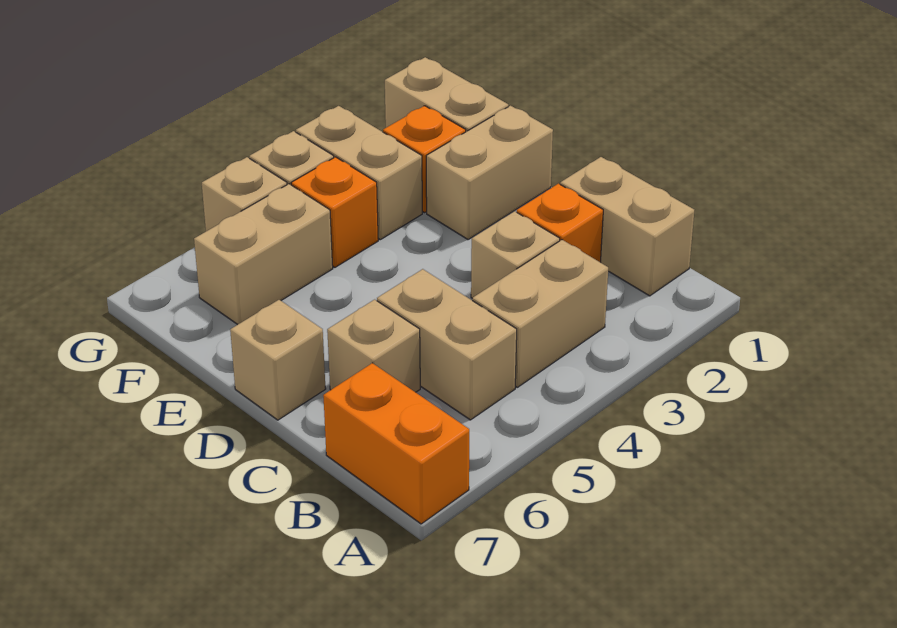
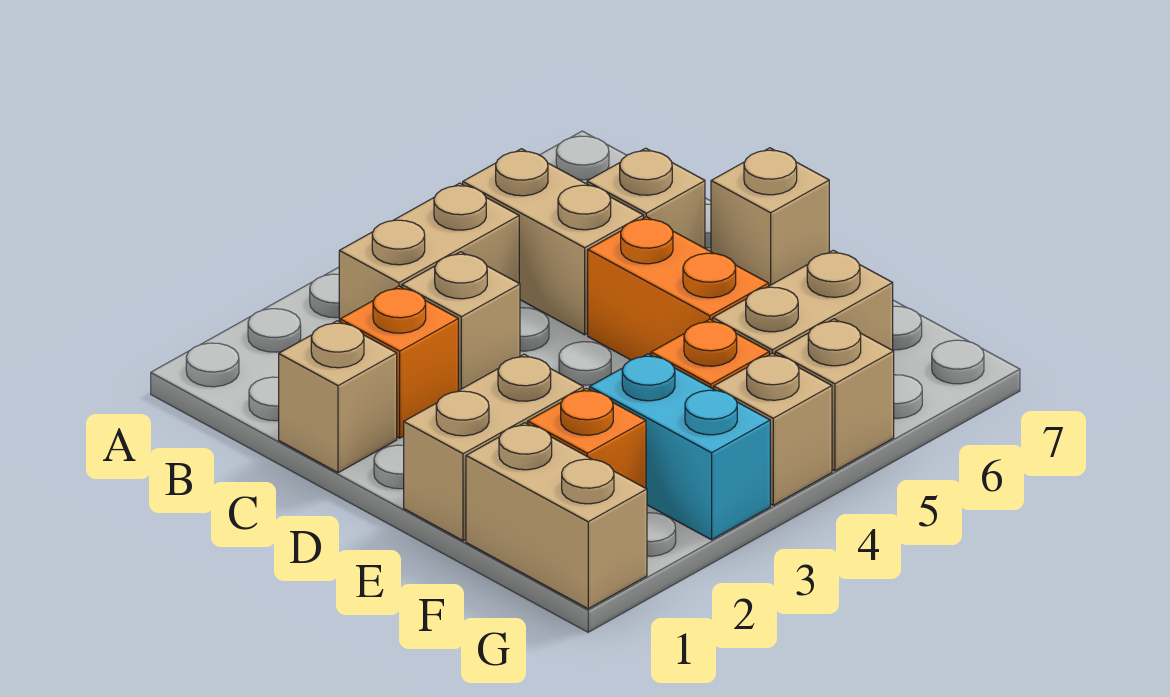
orange 1x2 brick [323,363,469,524] -> orange 1x2 brick moved to [588,217,769,360]
tan 1x2 brick [560,157,694,296] -> tan 1x1 brick [279,321,397,473]
tan 1x2 brick [296,106,422,240] -> cyan 1x2 brick [589,354,770,540]

